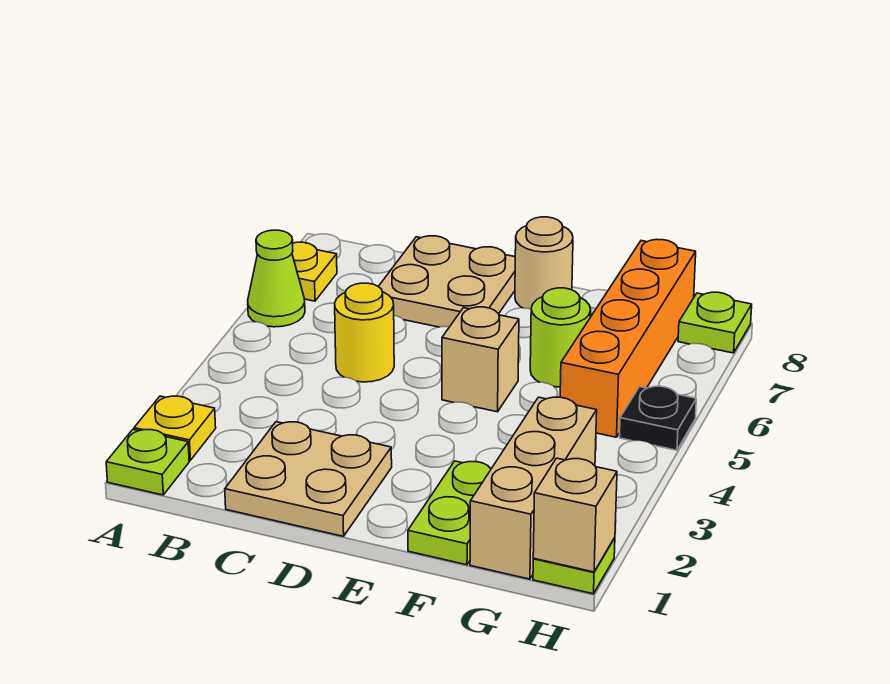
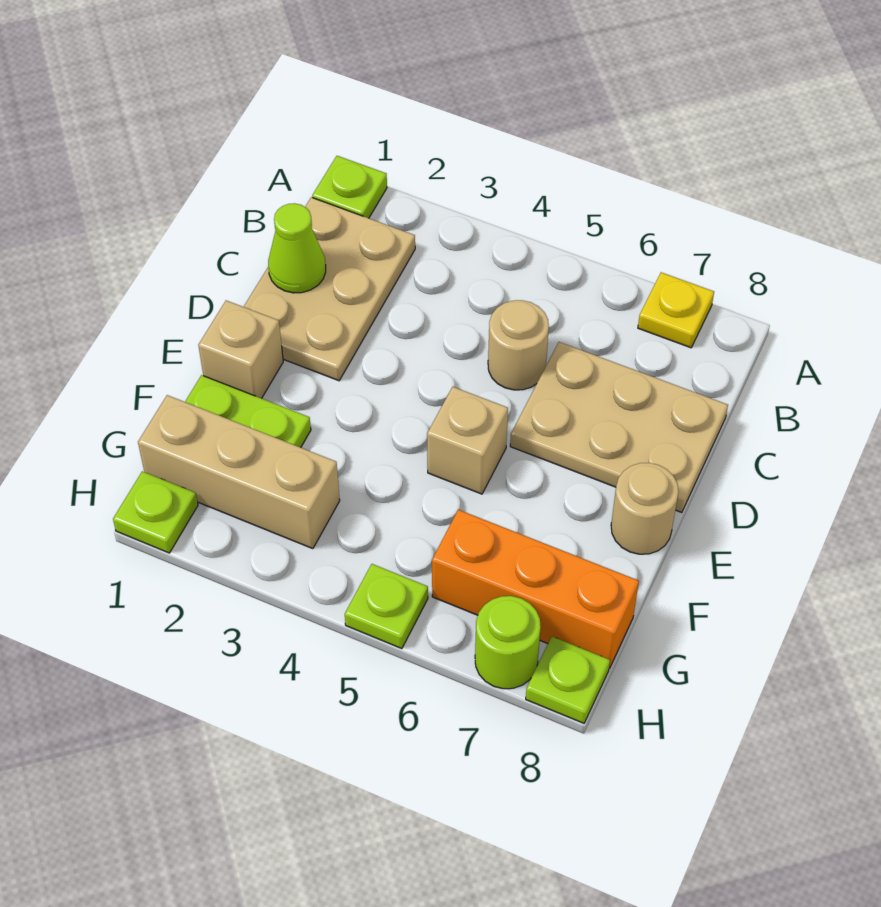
yellow 1x1 plate [134,396,216,460] -> none
lime 1x1 cone [248,230,305,327] -> lime 1x1 cone moved to [268,203,326,293]
tan 2x2 plate [225,422,392,536] -> tan 2x3 plate [244,197,415,381]
yellow 1x1 round brick [335,283,394,382] -> tan 1x1 round brick [488,300,549,390]
tan 2x2 plate [378,236,515,327] -> tan 2x3 plate [510,342,728,513]
lime 1x1 round brick [530,288,591,387] -> lime 1x1 round brick moved to [475,596,541,689]
orange 1x4 brick [560,239,696,437] -> orange 1x3 brick [432,510,639,668]
tan 1x1 brick [533,458,617,572] -> tan 1x1 brick moved to [198,300,283,398]
black 1x1 plate [619,386,696,450] -> lime 1x1 plate [345,564,428,649]

